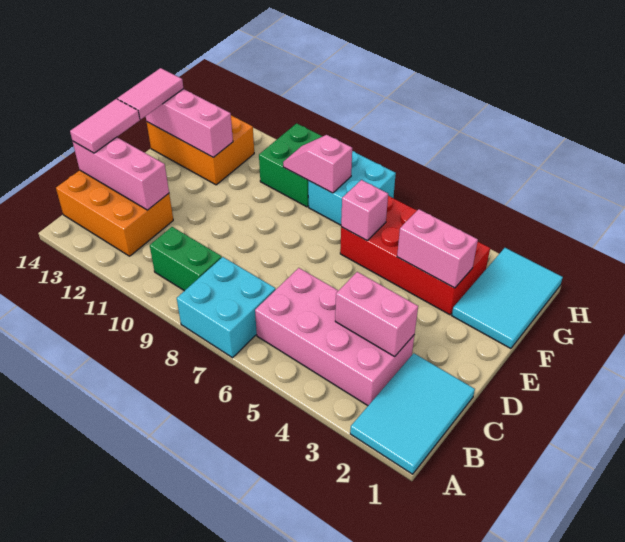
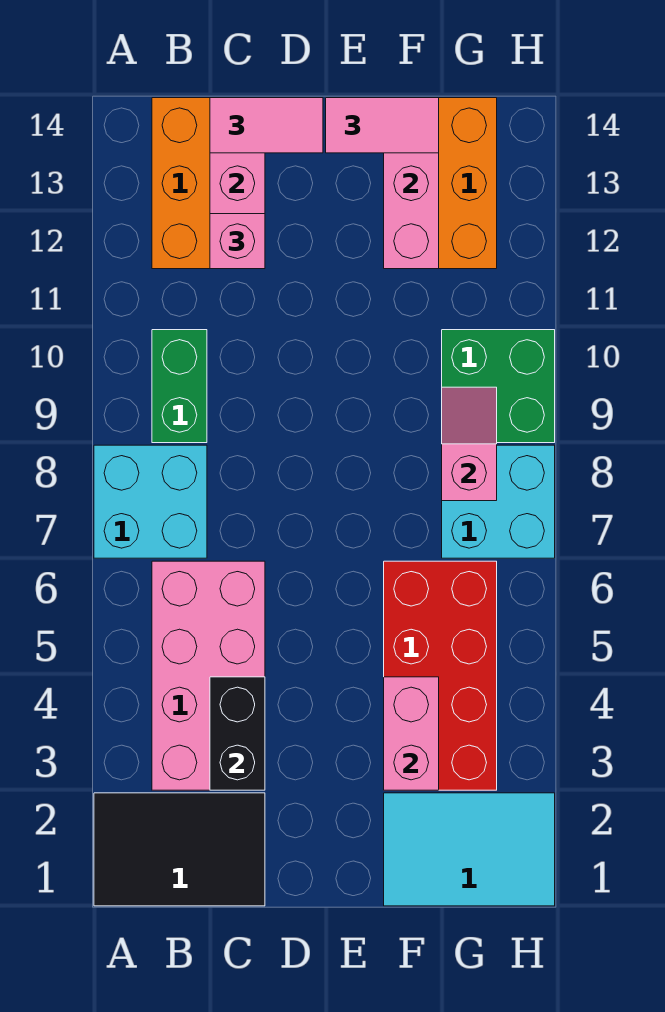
cyan 2x3 tile [350,353,475,474] -> black 2x3 tile [94,793,265,906]
pink 1x2 brick [335,272,418,356] -> black 1x2 brick [210,677,265,790]
pink 1x1 brick [341,180,388,240] -> pink 1x1 brick moved to [210,214,265,269]

